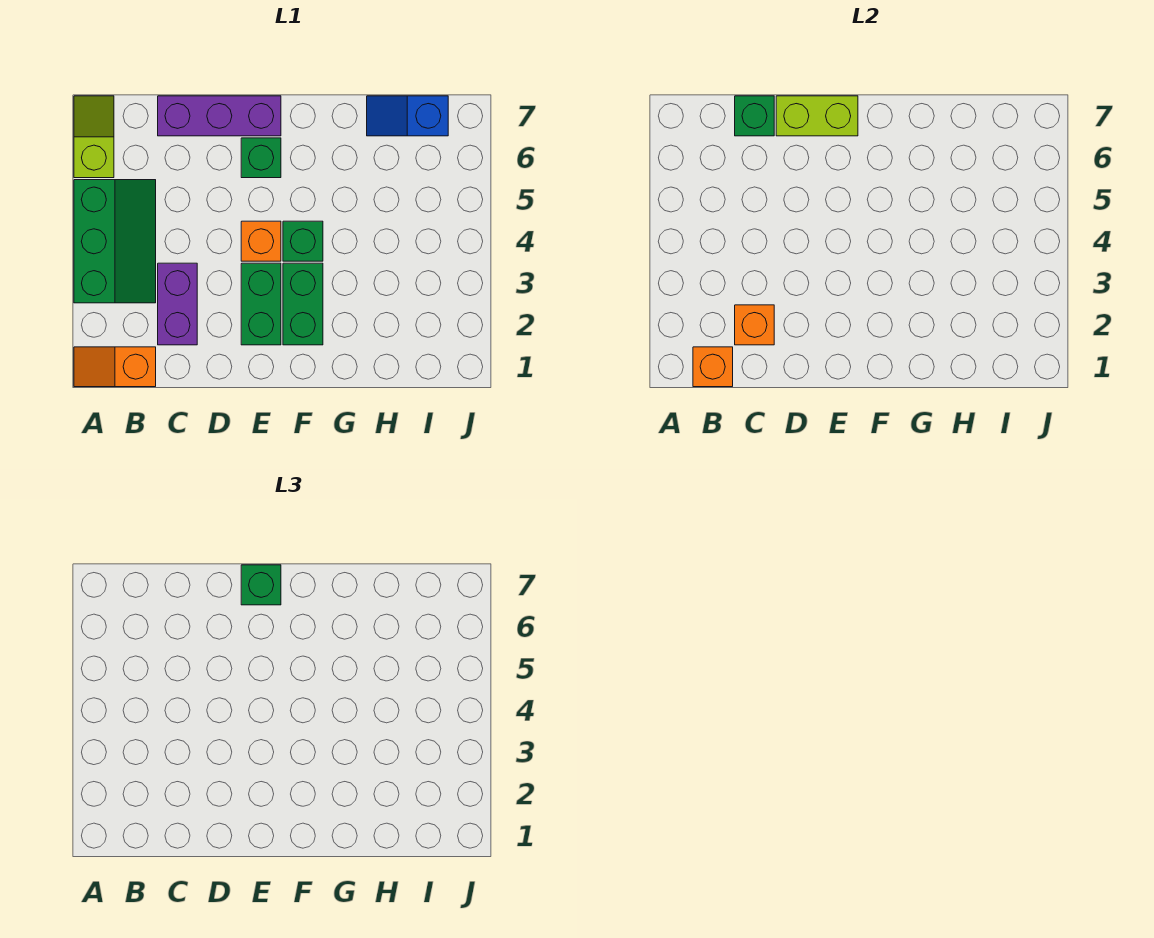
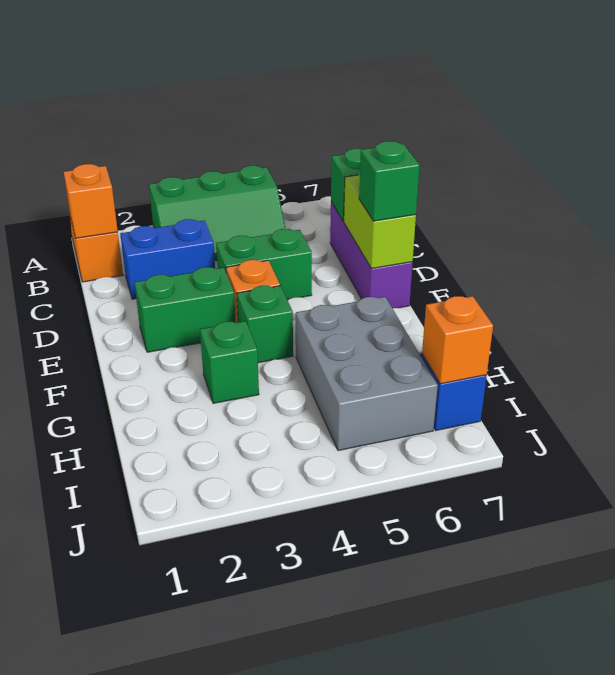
lime 1x2 slope [74,96,114,178] -> none
purple 1x2 brick [158,263,197,345] -> blue 1x2 brick [120,219,215,299]
orange 1x1 brick [735,305,774,345] -> orange 1x1 brick moved to [422,296,493,384]
green 1x1 brick [241,138,281,178] -> green 1x1 brick moved to [200,321,259,403]
green 1x2 brick [283,263,323,345] -> green 1x2 brick moved to [216,229,312,300]
none -> grey 2x3 brick [296,297,438,451]

